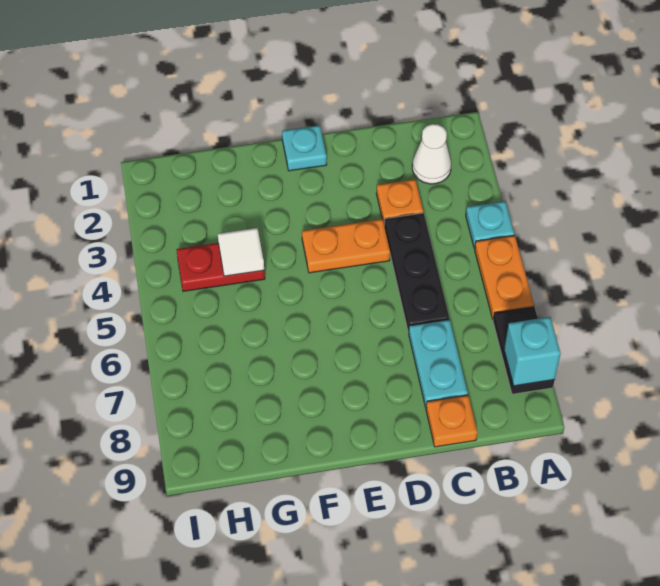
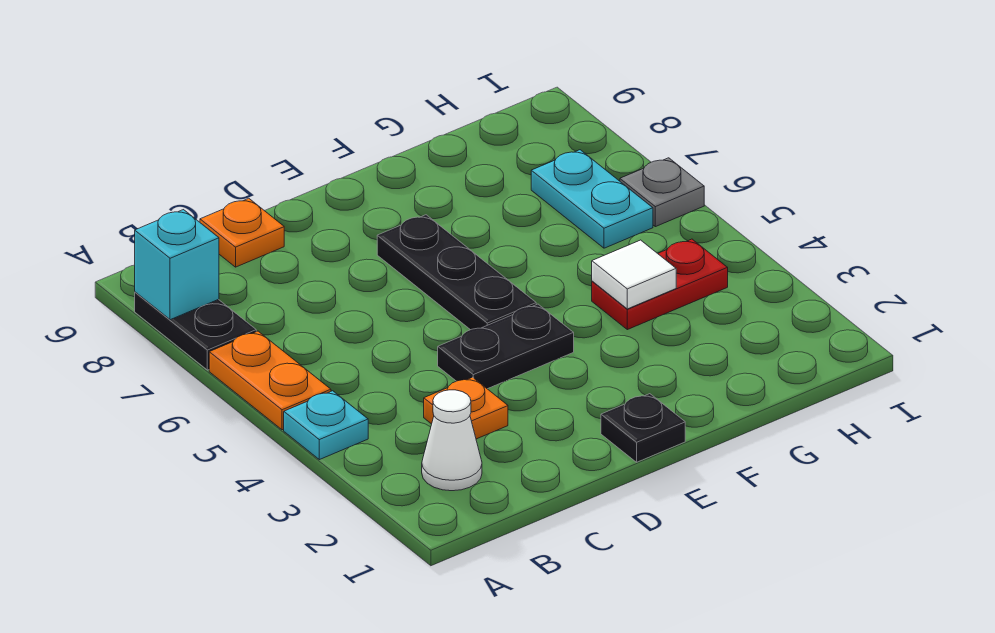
black 1x3 plate [384,213,449,332] -> black 1x3 plate moved to [377,215,536,330]
cyan 1x2 plate [409,319,468,407] -> cyan 1x2 plate moved to [531,150,653,248]
orange 1x2 plate [302,219,390,273] -> black 1x2 plate [438,304,574,389]
cyan 1x1 plate [282,125,327,171] -> black 1x1 plate [601,394,685,462]
none -> grey 1x1 plate [620,158,704,227]

